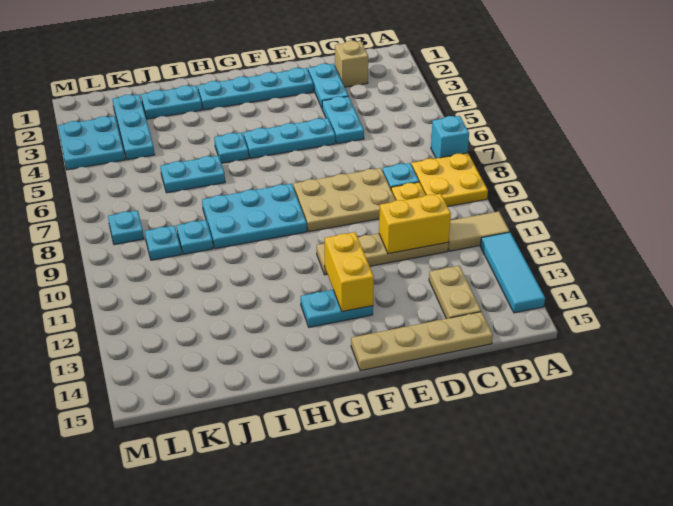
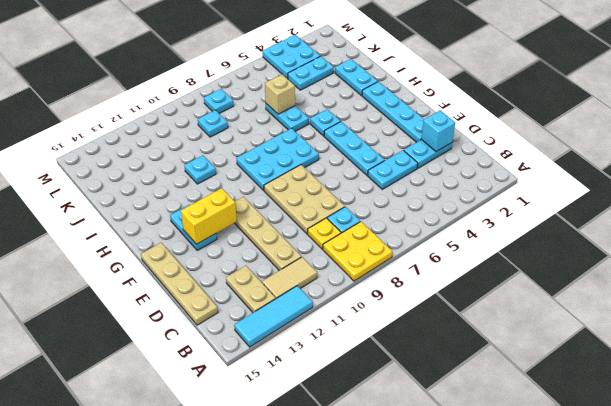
cyan 1x1 brick [431,116,469,158] -> cyan 1x1 brick moved to [421,111,455,152]
tan 1x2 tile [448,211,510,251] -> tan 1x2 tile turned to [262,257,317,298]
tan 1x1 brick [335,41,368,87] -> tan 1x1 brick moved to [265,75,295,114]
yellow 1x2 brick [379,194,451,254] -> none
tan 1x2 plate [429,266,481,319] -> tan 1x2 plate turned to [226,266,276,313]
cyan 2x3 plate [202,184,307,249] -> cyan 2x3 plate turned to [236,128,319,190]
cyan 1x1 plate [176,220,213,254] -> cyan 1x1 plate moved to [184,155,216,184]
cyan 1x3 plate [113,95,155,160] -> cyan 1x2 plate [288,56,334,90]

